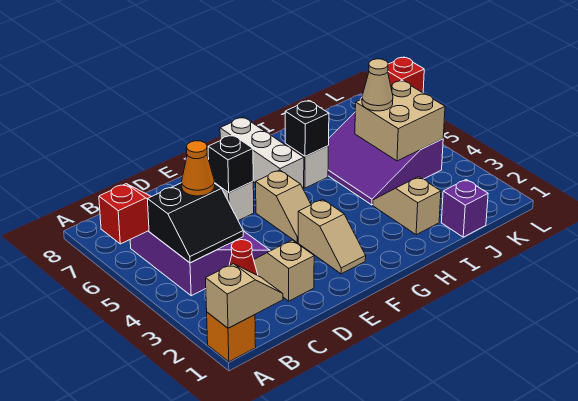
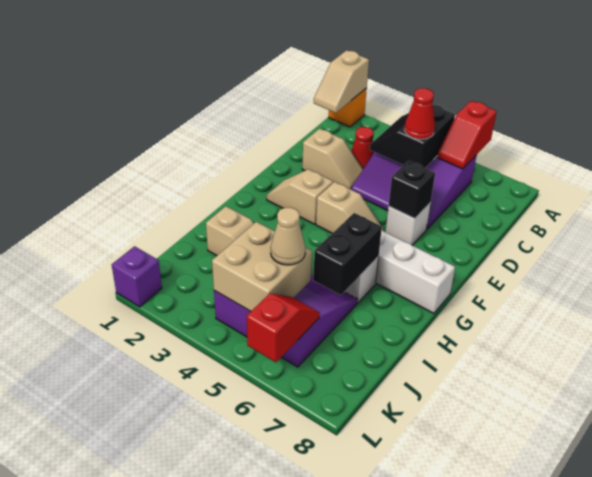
orange 1x1 cone [182,141,215,196] -> red 1x1 cone [404,88,435,139]
tan 1x2 slope [256,170,311,242] -> tan 1x2 slope turned to [316,182,384,233]
black 1x1 brick [285,101,329,156] -> black 1x2 brick [313,213,382,295]
purple 1x1 brick [441,180,488,237] -> purple 1x1 brick moved to [112,246,162,307]

